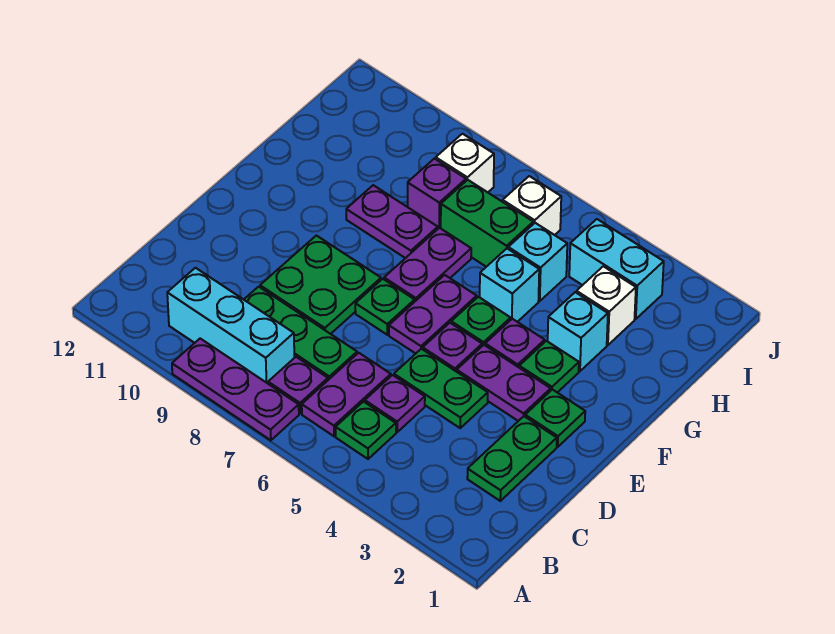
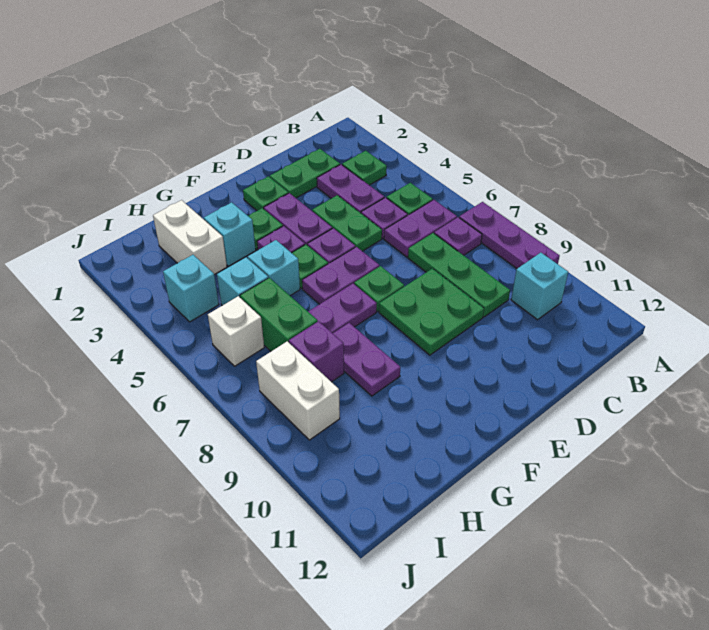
none -> green 1x1 plate [342,151,387,185]
cyan 1x3 brick [167,268,294,383] -> cyan 1x1 brick [511,253,568,320]
none -> purple 1x2 plate [317,165,384,213]
white 1x1 brick [576,266,636,345] -> white 1x2 brick [153,200,227,275]
cyan 1x2 brick [569,219,664,319] -> cyan 1x1 brick [163,255,219,322]
white 1x1 brick [436,134,494,192] -> white 1x2 brick [256,341,340,440]

